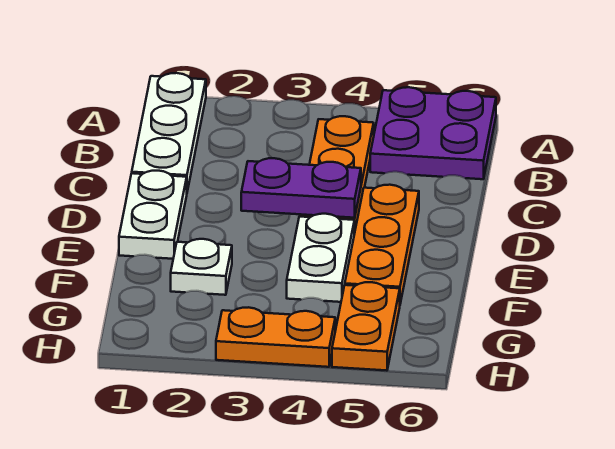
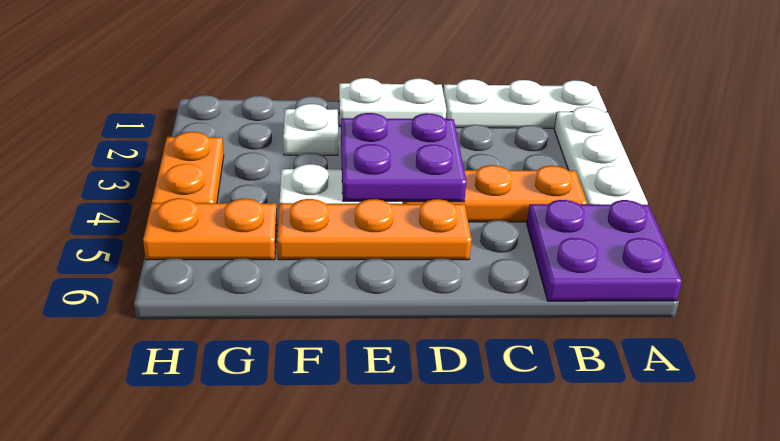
none -> white 1x3 plate [554,107,648,205]
purple 1x2 plate [241,158,361,218] -> purple 2x2 plate [341,113,466,202]

